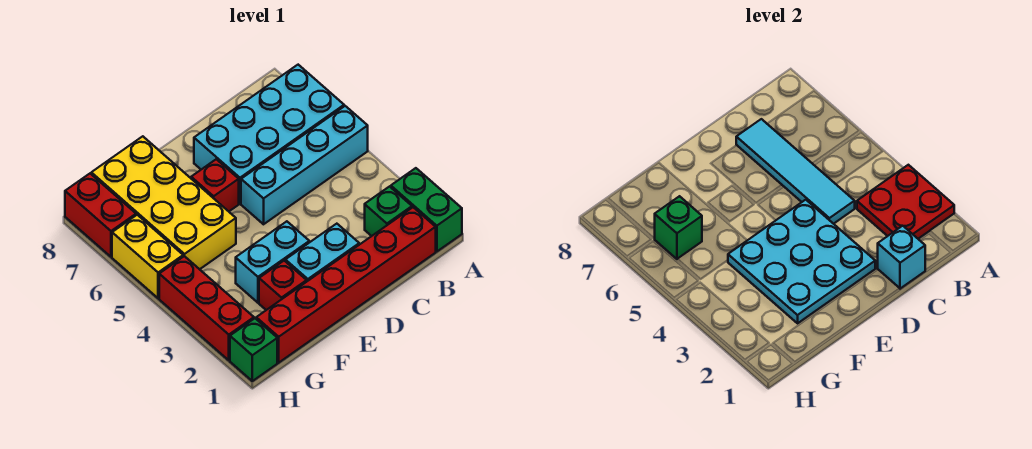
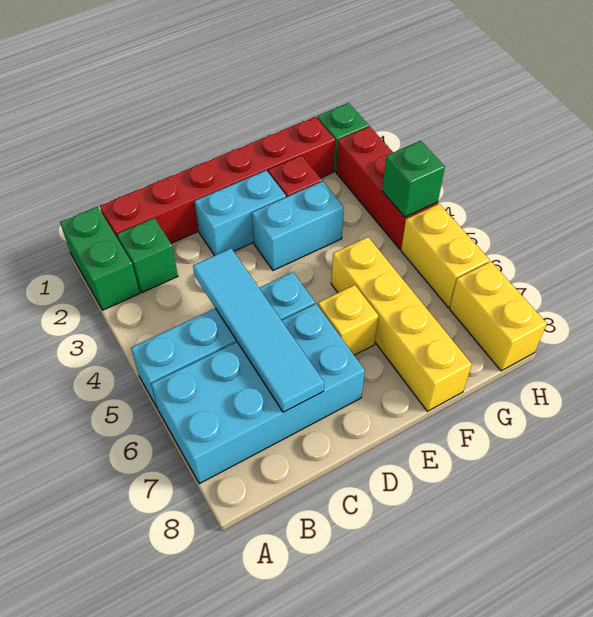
red 2x2 plate [857,165,954,239] -> none
cyan 1x1 brick [878,226,925,289] -> none
cyan 3x3 plate [728,200,875,323] -> none
red 1x1 brick [191,159,239,211] -> yellow 1x1 brick [318,285,378,355]
yellow 2x4 brick [91,136,236,269] -> yellow 1x4 brick [331,237,472,411]
green 1x1 brick [655,196,702,259] -> green 1x1 brick moved to [382,141,445,217]
red 1x2 brick [65,174,136,257] -> yellow 1x2 brick [449,262,547,371]

